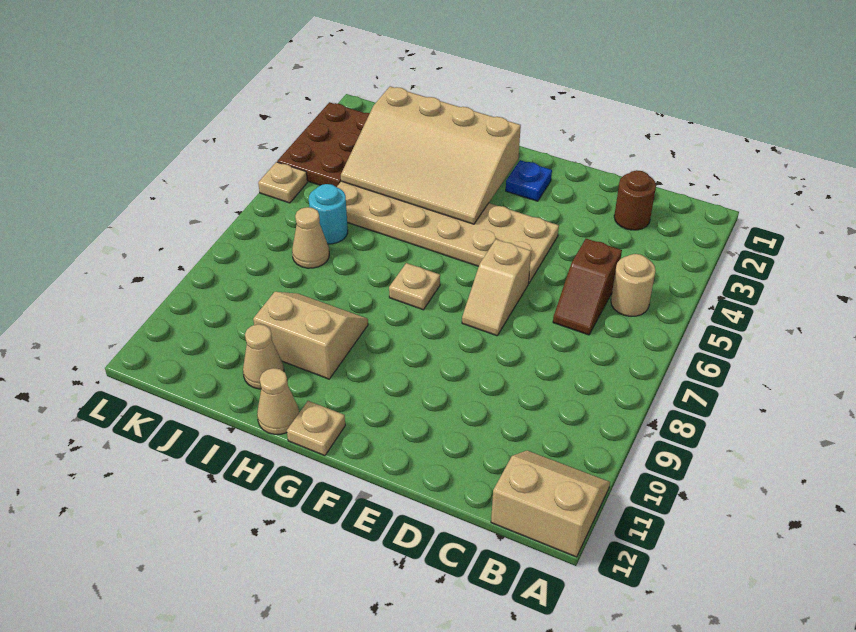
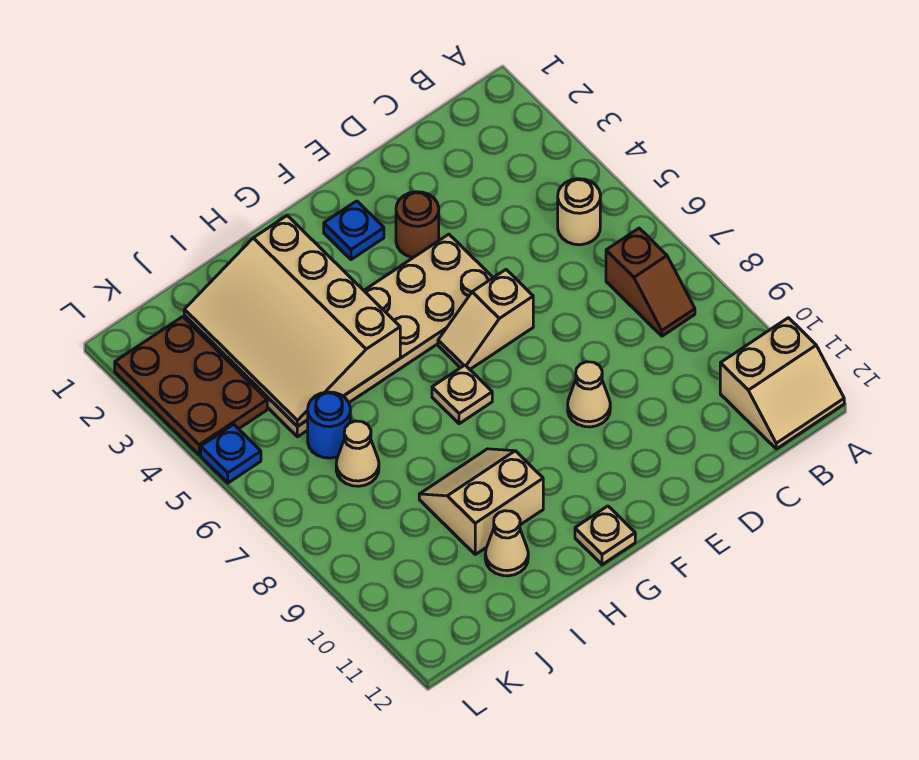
tan 2x2 slope [491,450,610,557] -> tan 2x2 slope turned to [720,318,844,449]
brown 1x1 round brick [614,170,656,230] -> brown 1x1 round brick moved to [396,192,439,257]
brown 1x2 slope [553,239,622,335] -> brown 1x2 slope moved to [606,228,695,336]
tan 1x2 slope [462,239,531,336] -> tan 1x2 slope turned to [438,270,533,369]
tan 3x4 slope [341,86,521,224] -> tan 3x4 slope turned to [184,216,400,426]
tan 1x1 cone [257,368,299,434] -> tan 1x1 cone moved to [568,362,610,427]
cyan 1x1 round brick [309,184,348,244] -> blue 1x1 round brick [308,392,350,458]
tan 1x1 plate [258,162,307,203] -> blue 1x1 plate [201,424,261,483]

